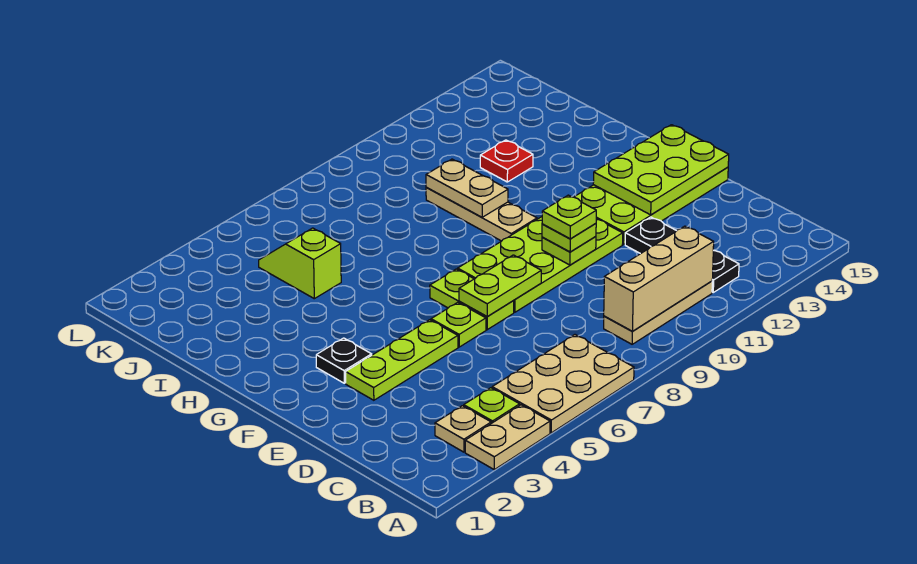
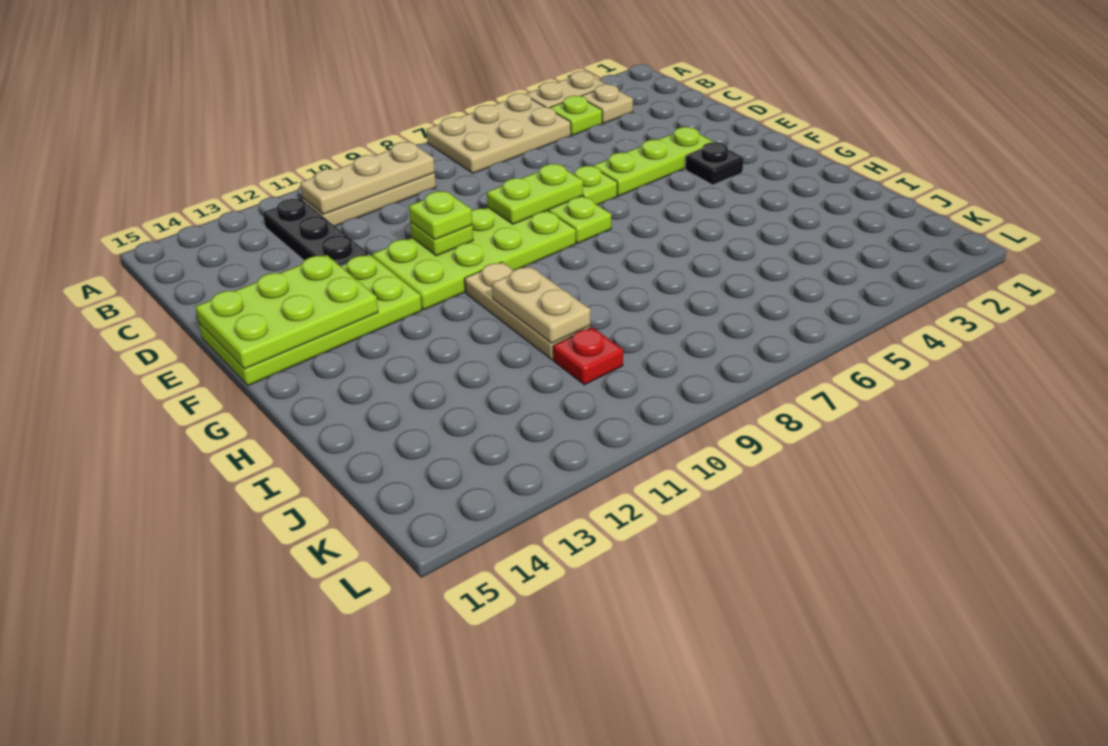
tan 1x3 brick [604,226,714,331] -> tan 1x3 plate [300,142,435,214]
lime 1x1 plate [542,195,596,239] -> none
lime 1x2 slope [259,228,341,299] -> none
red 1x1 plate [480,140,533,182] -> red 1x1 plate moved to [553,327,623,385]

